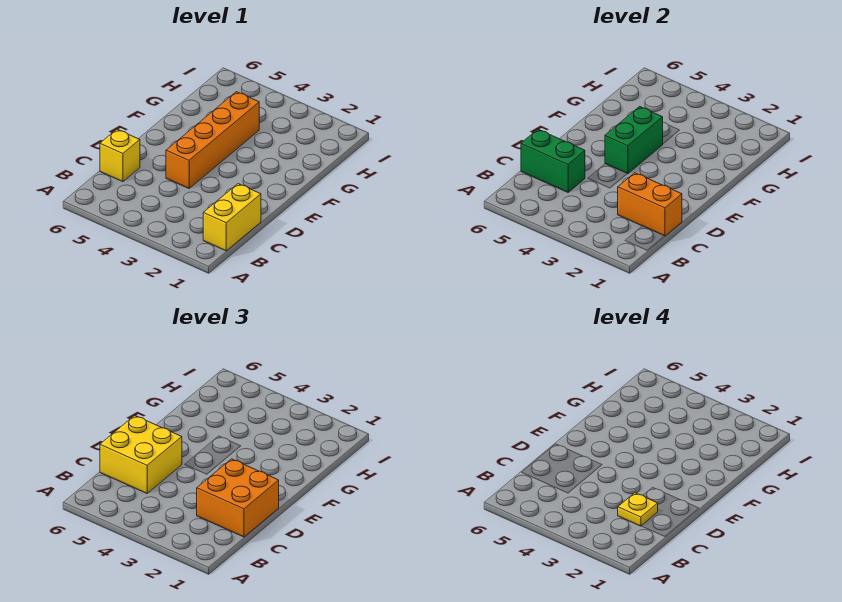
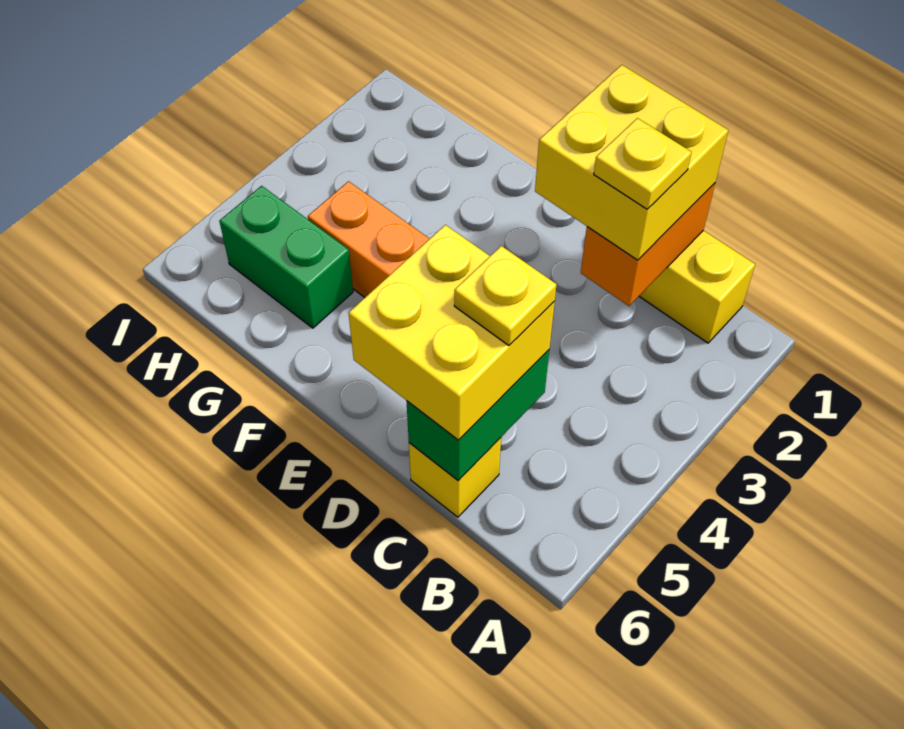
orange 2x2 brick [197,459,279,537] -> yellow 2x2 brick [535,65,728,260]
none -> yellow 1x1 plate [454,246,557,346]
green 1x2 brick [605,107,663,174] -> green 1x2 brick moved to [219,186,353,328]

